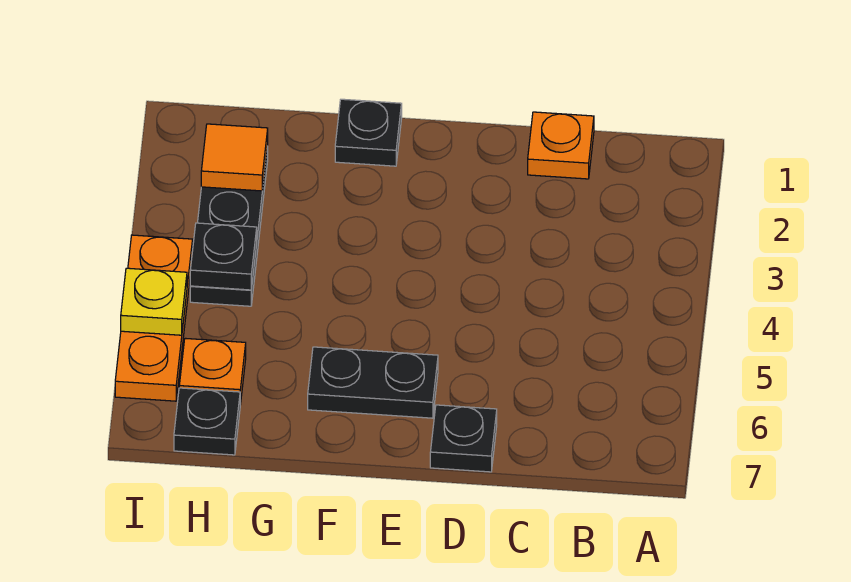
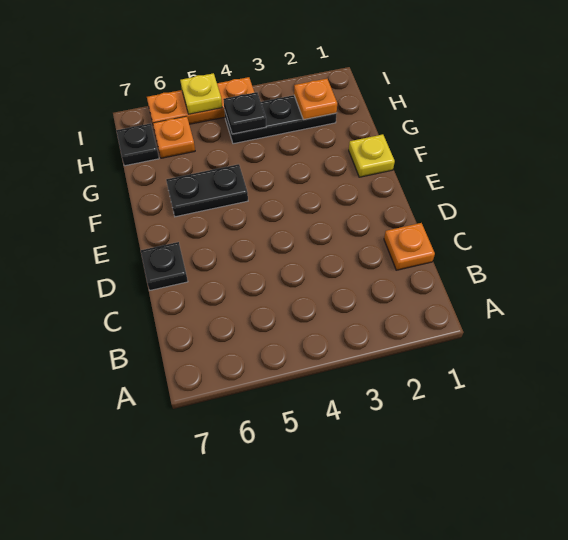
black 1x2 plate [308,347,438,418] -> black 1x2 plate turned to [166,164,248,217]
black 1x1 plate [335,99,402,166] -> yellow 1x1 plate [349,134,395,177]
orange 1x1 tile [201,124,268,191] -> orange 1x1 plate [294,79,337,120]

